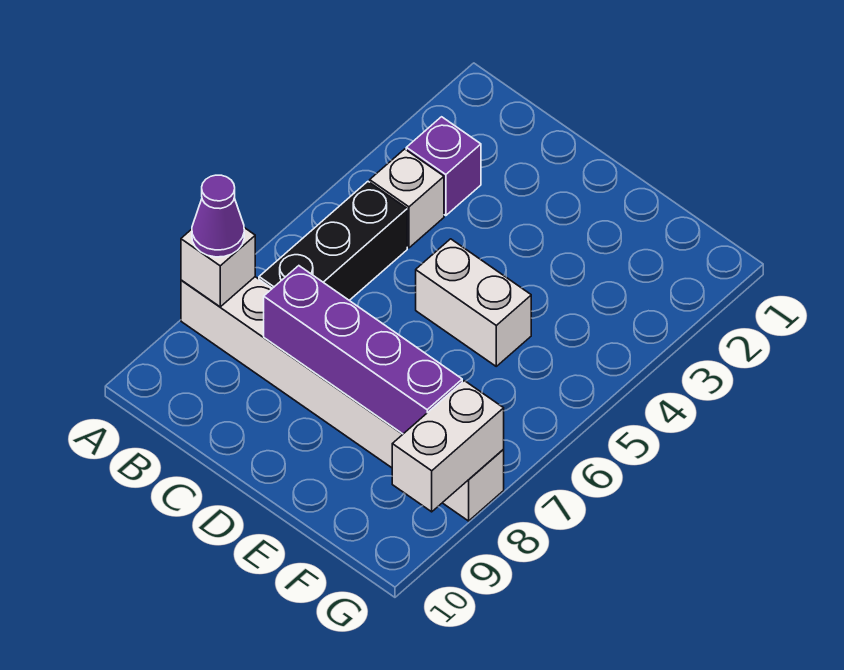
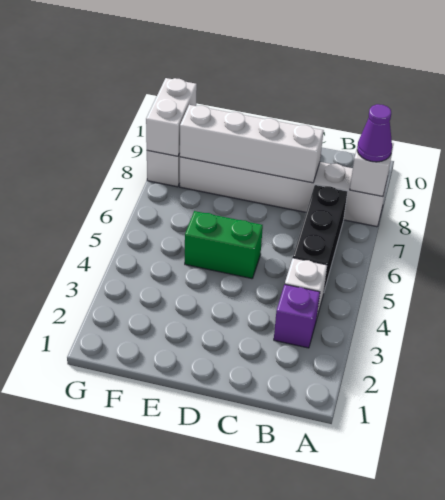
purple 1x4 brick [264,266,462,434] -> white 1x4 brick [180,105,324,183]
white 1x2 brick [416,239,531,366] -> green 1x2 brick [185,211,263,279]

